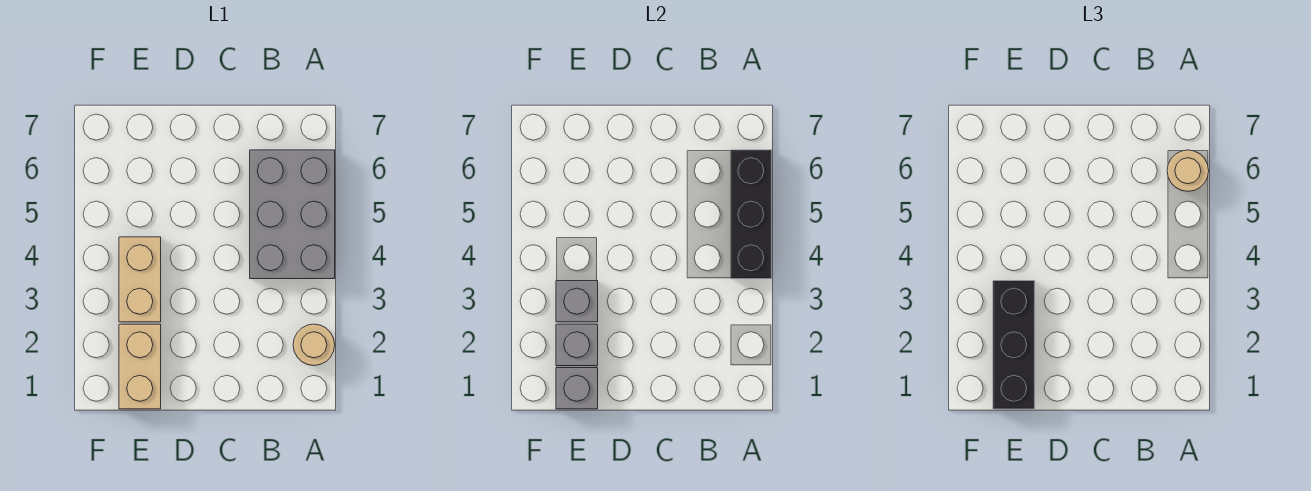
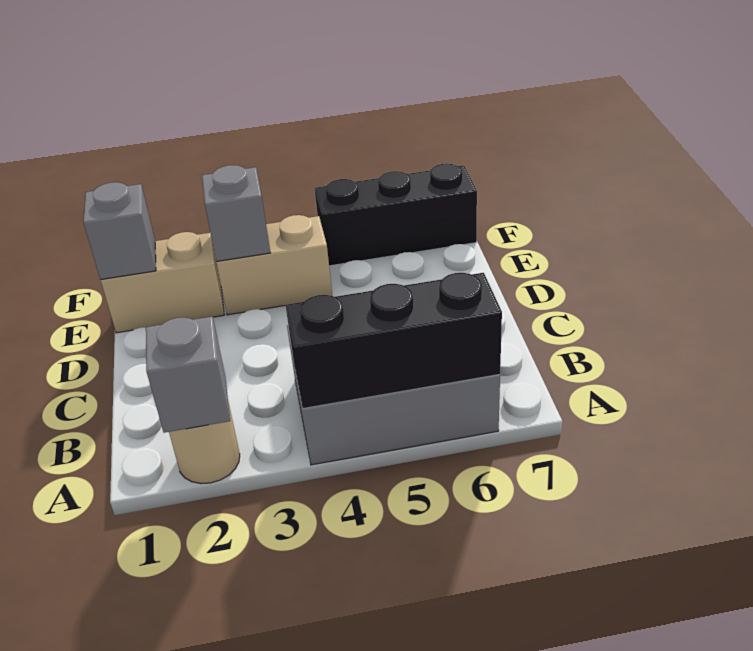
tan 1x1 round brick [1167,150,1209,191] -> none
black 1x3 brick [993,281,1035,409] -> black 1x3 brick moved to [314,164,477,266]
grey 1x1 brick [556,324,598,366] -> grey 1x1 brick moved to [146,317,230,433]

